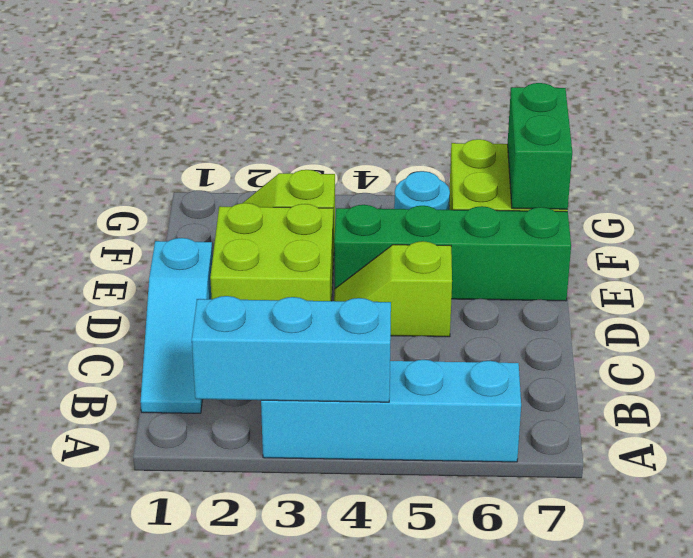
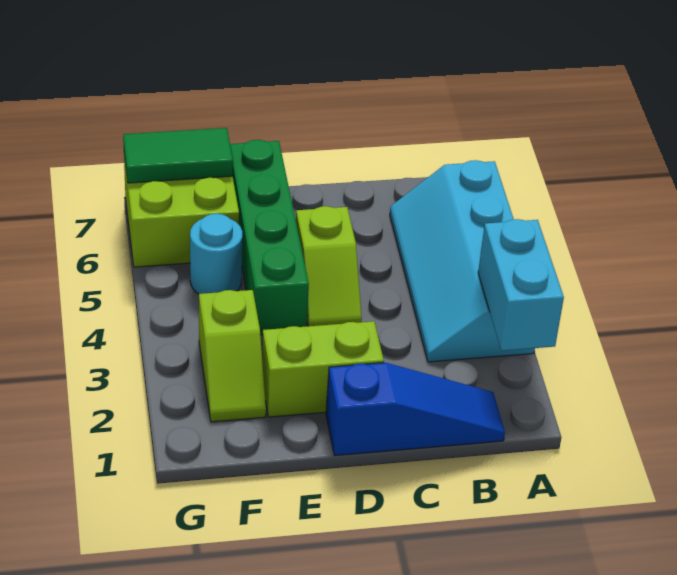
cyan 1x3 brick [192,296,391,402] -> cyan 1x2 brick [478,219,564,351]
cyan 1x3 slope [141,238,213,413] -> blue 1x3 slope [326,363,505,456]
lime 2x2 brick [210,203,333,301] -> lime 1x2 brick [262,321,384,417]
green 1x2 brick [508,83,572,209] -> green 1x2 tile [123,128,233,183]

